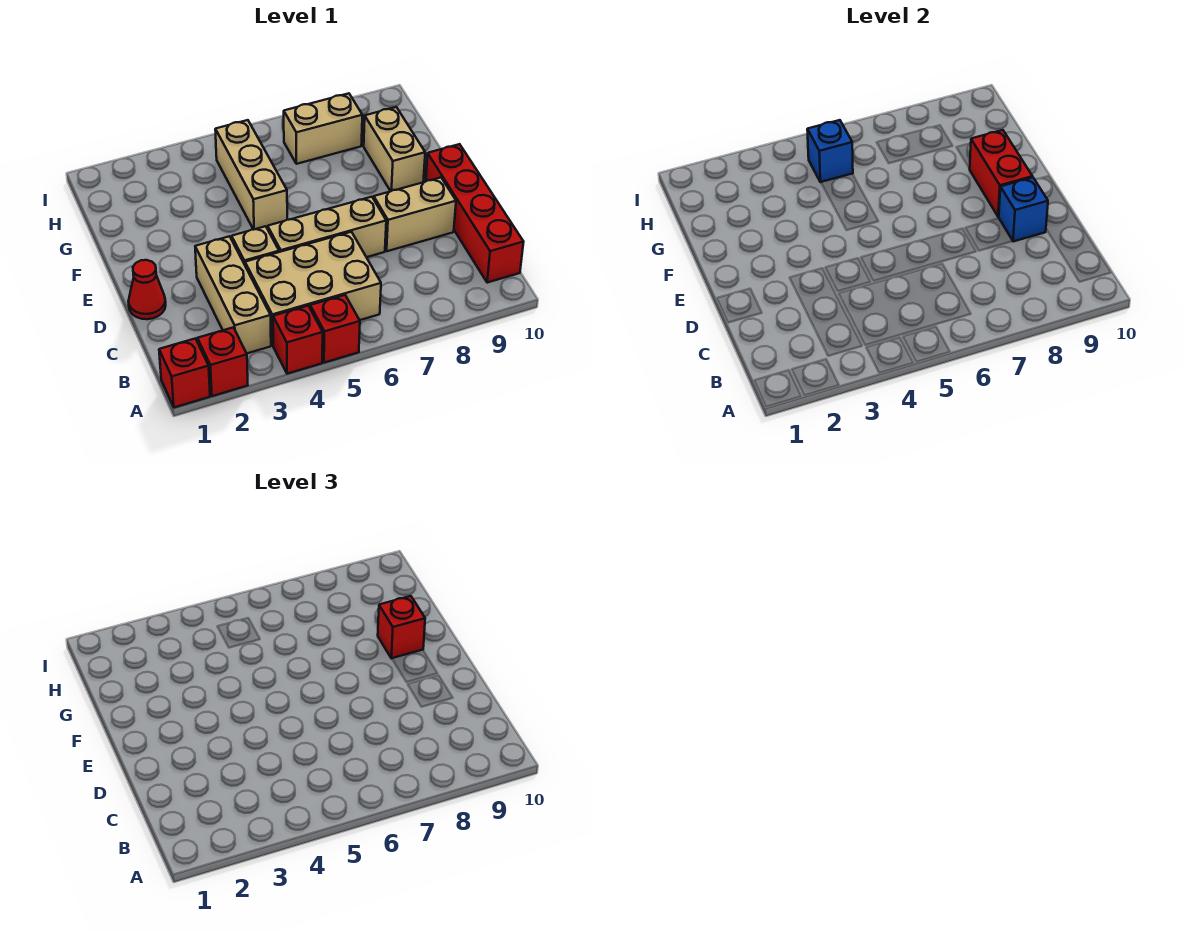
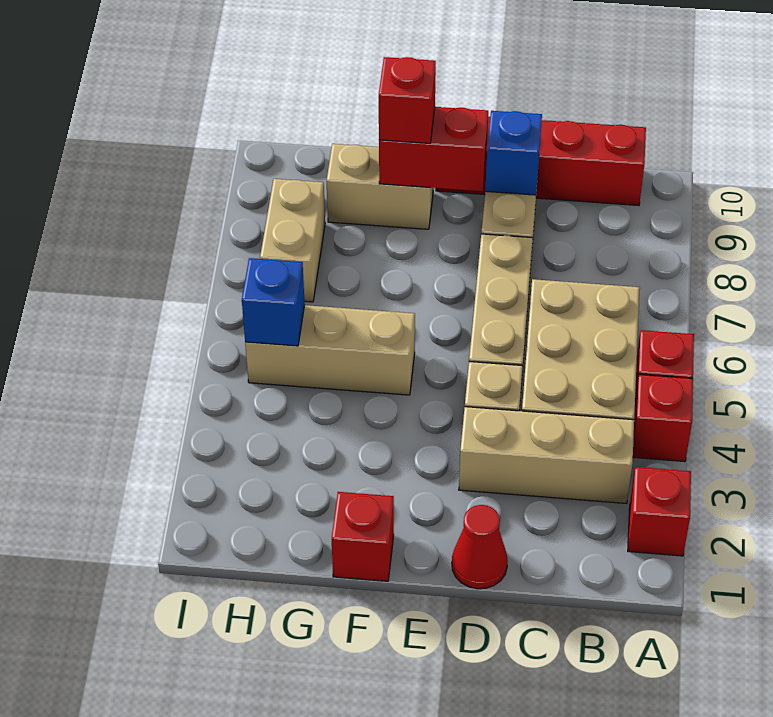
red 1x1 brick [159,339,210,407] -> red 1x1 brick moved to [332,492,394,581]

